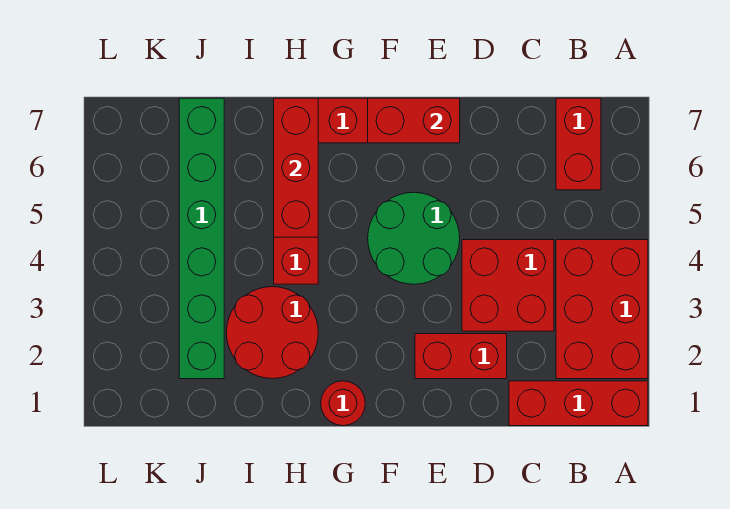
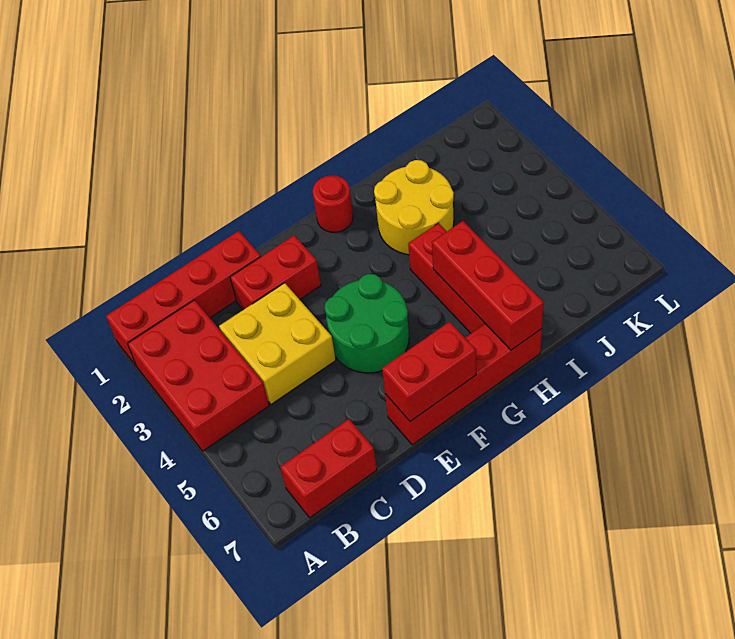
red 1x3 brick [509,381,648,426] -> red 1x4 brick [106,231,261,365]
red 1x2 brick [556,98,601,190] -> red 1x2 brick turned to [280,419,377,518]
red 2x2 brick [462,240,554,331] -> yellow 2x2 brick [219,283,336,404]
red 2x2 round brick [226,287,318,379] -> yellow 2x2 round brick [374,160,454,255]
green 1x6 brick [179,98,224,379] -> none

